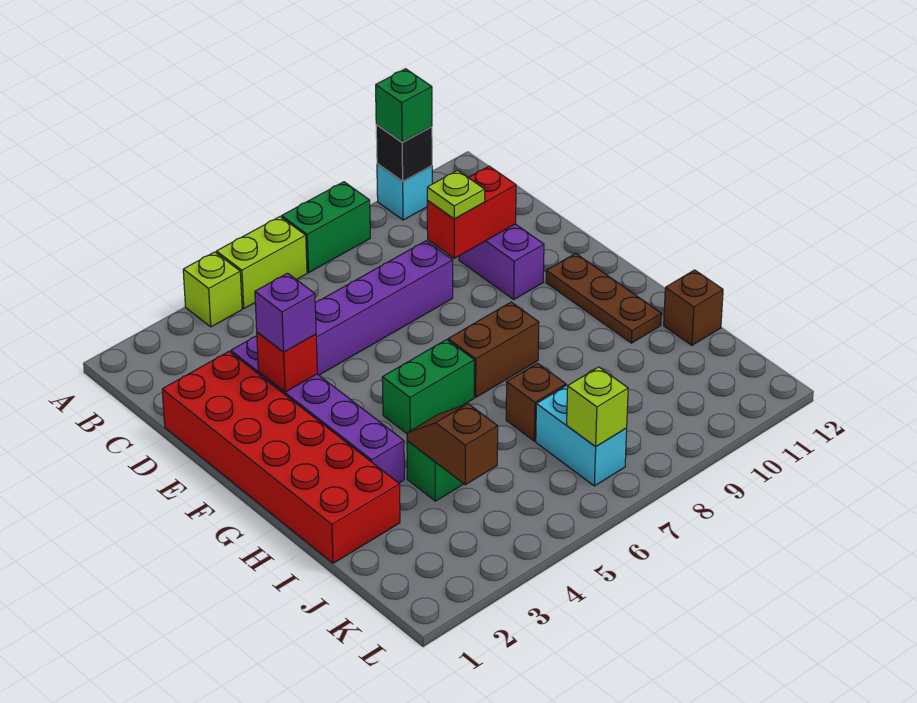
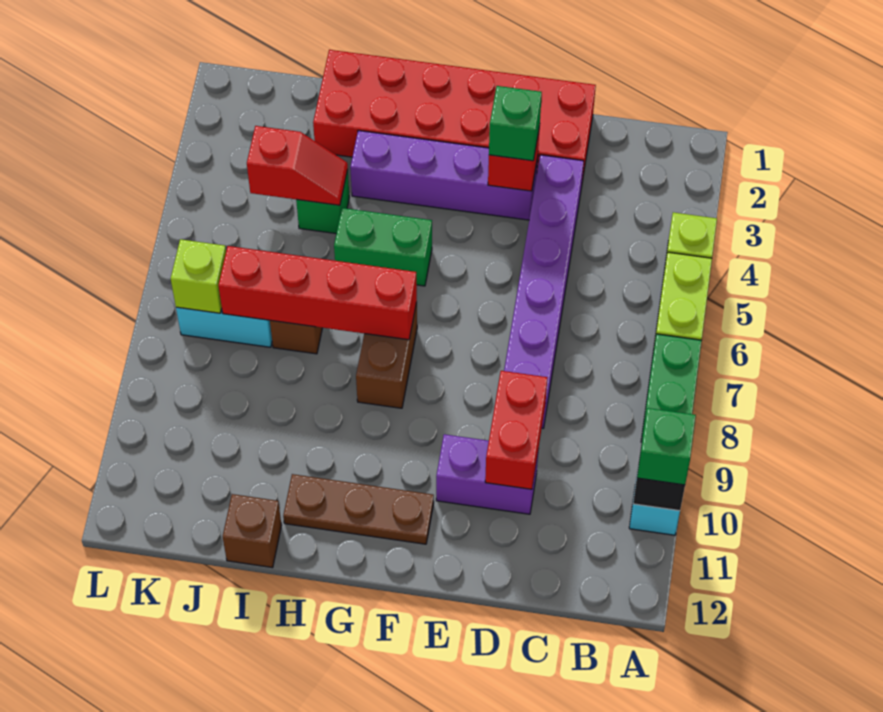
lime 1x1 plate [427,170,485,219] -> none
purple 1x1 brick [255,273,316,352] -> green 1x1 brick [489,86,542,161]
green 1x2 brick [382,340,474,433] -> green 1x2 brick turned to [334,208,432,286]
none -> red 1x4 brick [218,246,417,340]
brown 1x2 slope [407,404,498,485] -> red 1x2 slope [247,126,348,205]

